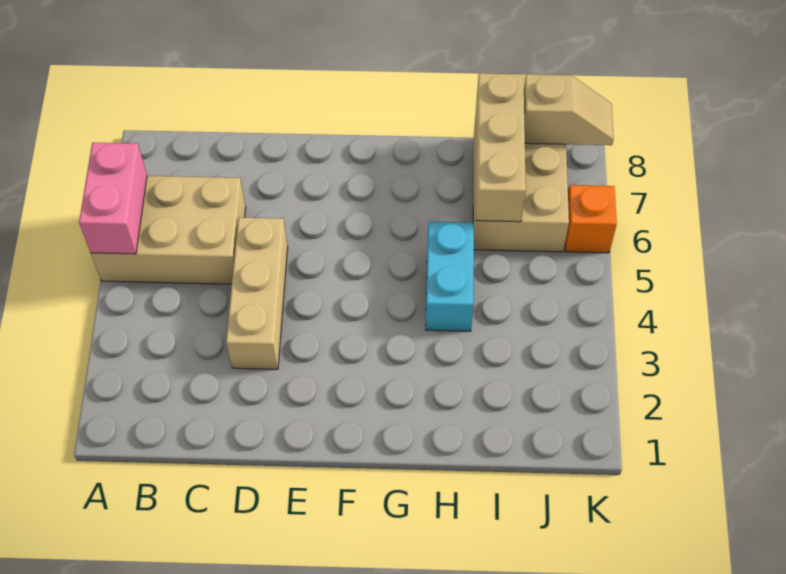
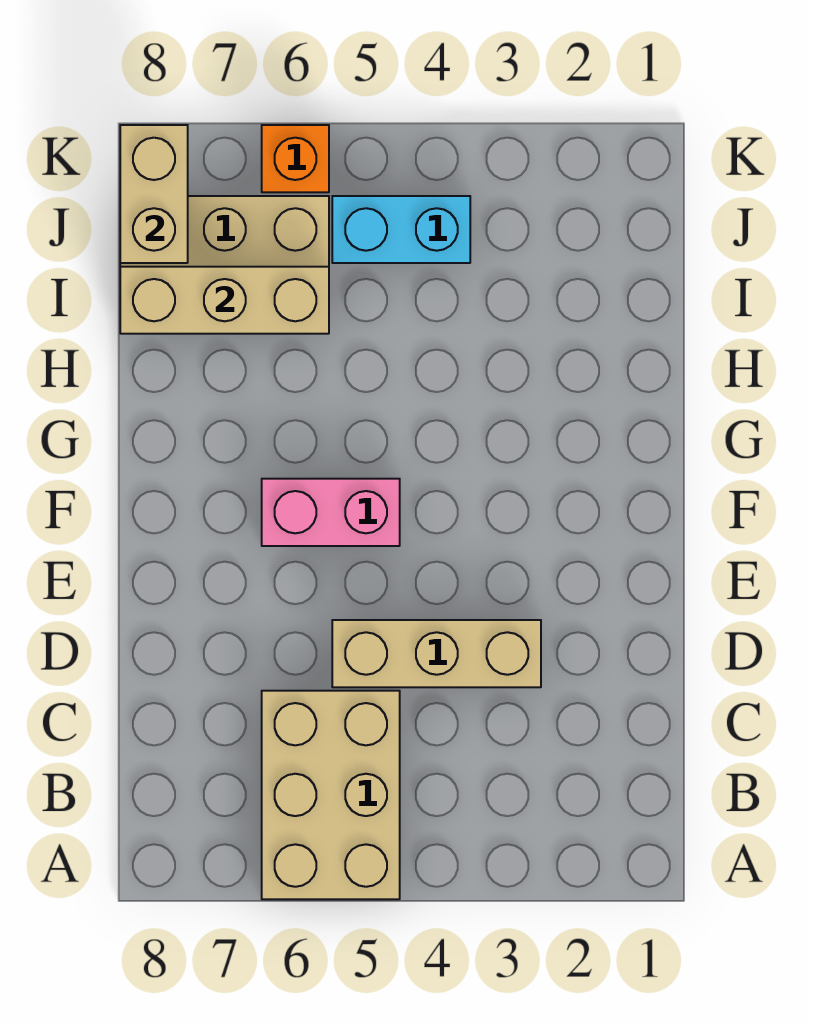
pink 1x2 brick [79,143,147,254] -> pink 1x2 brick moved to [262,479,400,546]
cyan 1x2 brick [426,222,474,331] -> cyan 1x2 brick moved to [332,196,470,263]
tan 1x2 slope [524,74,614,145] -> tan 1x2 brick [120,125,188,263]

